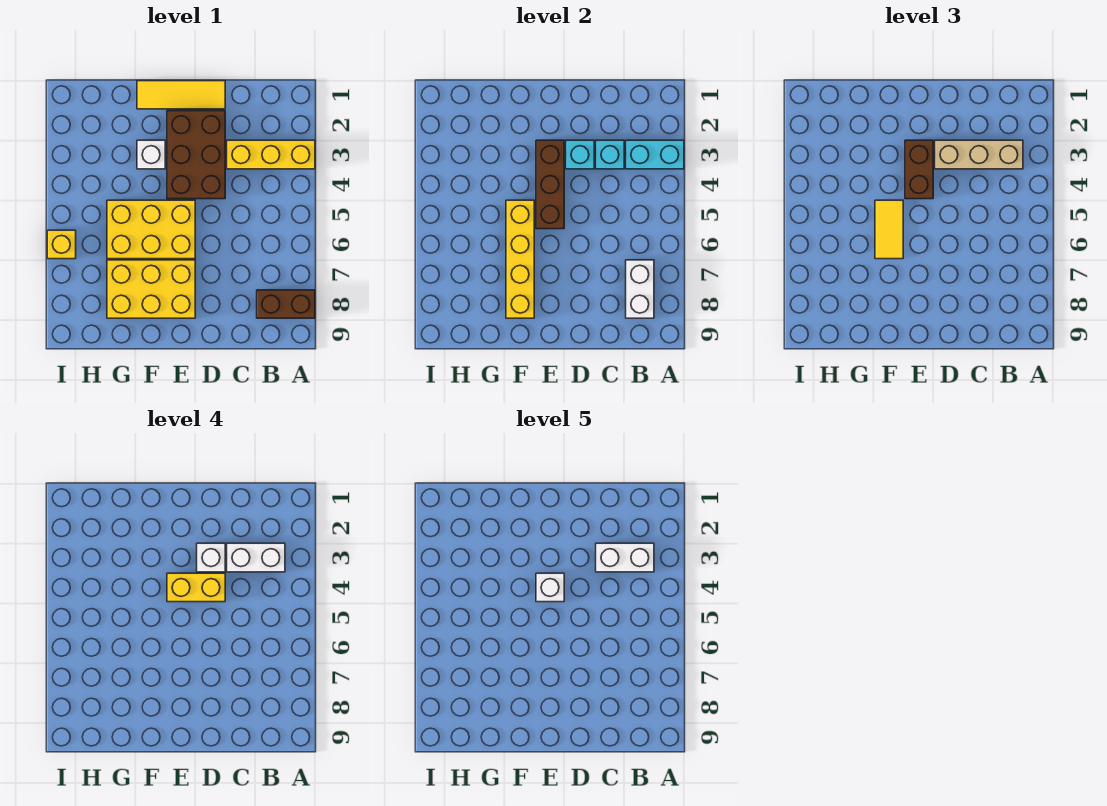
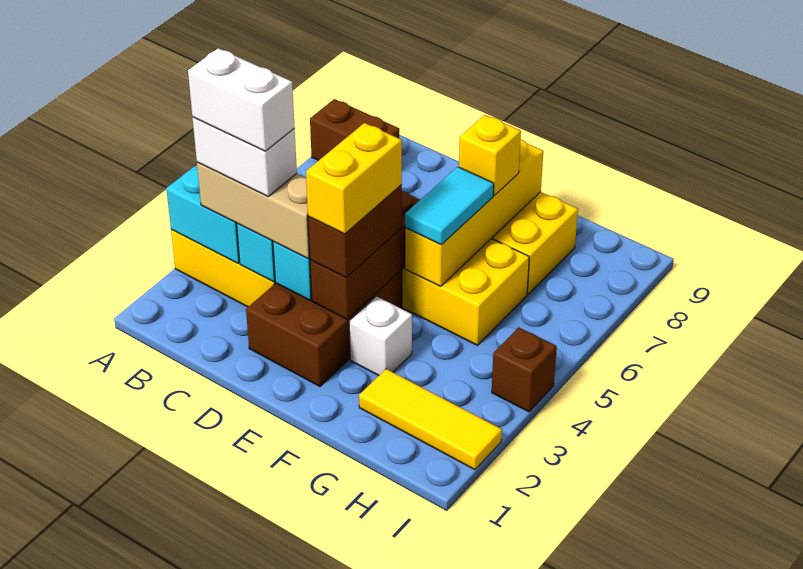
white 1x2 brick [626,260,654,318] -> none
yellow 1x3 tile [137,81,225,109] -> yellow 1x3 tile moved to [359,369,502,470]
white 1x1 brick [197,543,225,572] -> none
yellow 1x2 brick [167,573,225,602] -> yellow 1x2 brick turned to [306,123,402,234]
white 1x1 brick [536,573,564,602] -> none
yellow 1x2 tile [875,200,903,259] -> cyan 1x2 tile [405,167,494,244]
none -> brown 1x1 brick [492,327,557,412]
yellow 1x1 brick [47,230,76,259] -> yellow 1x1 brick moved to [459,115,521,195]

